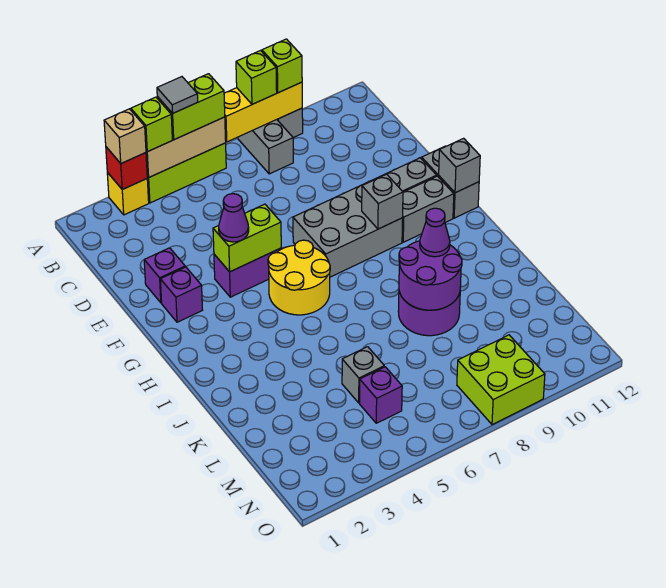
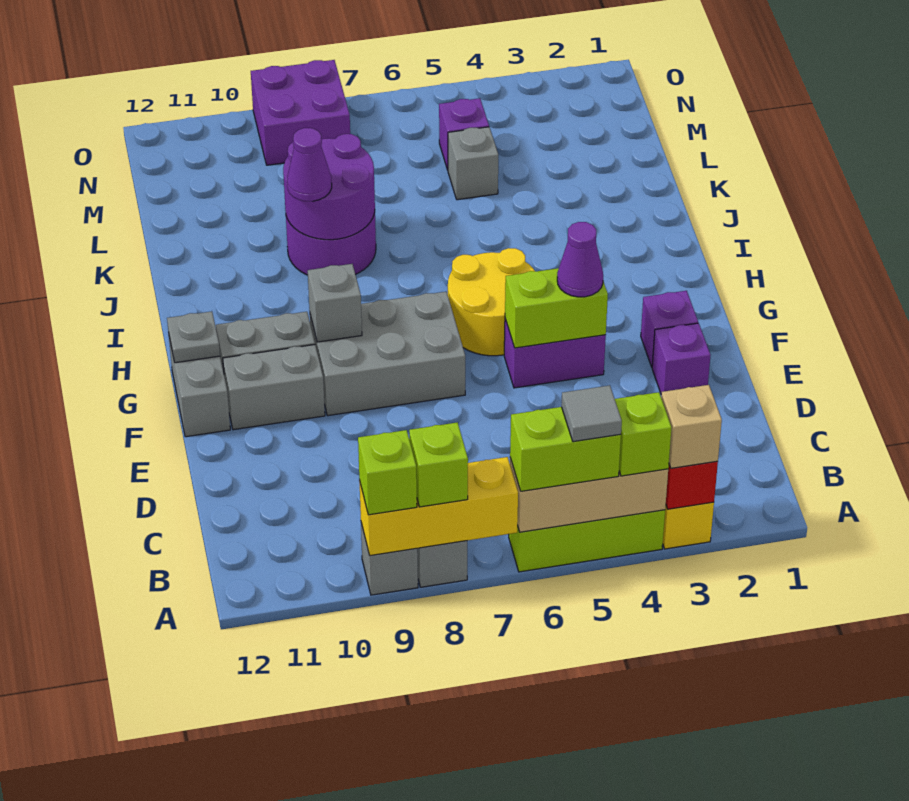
grey 1x1 brick [439,138,480,193] -> grey 1x1 plate [167,311,220,363]
lime 2x2 brick [457,335,545,425] -> purple 2x2 brick [251,60,350,165]

